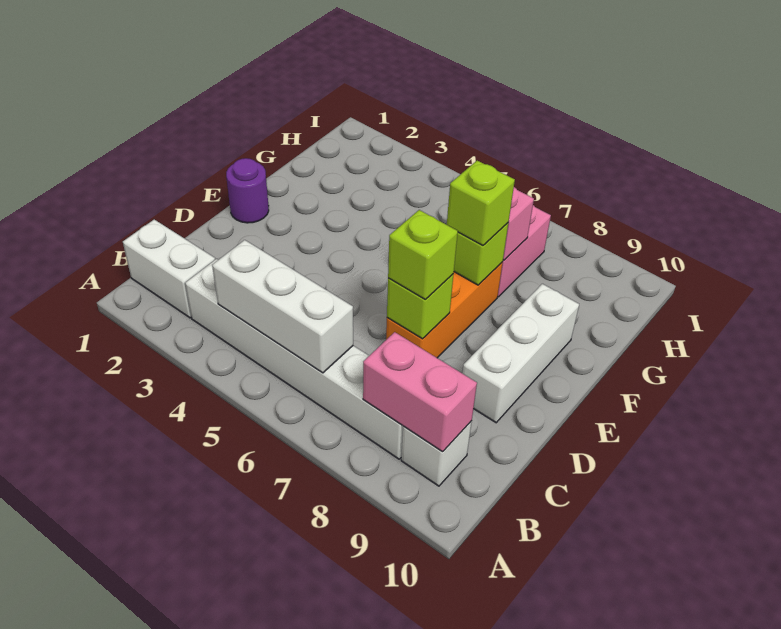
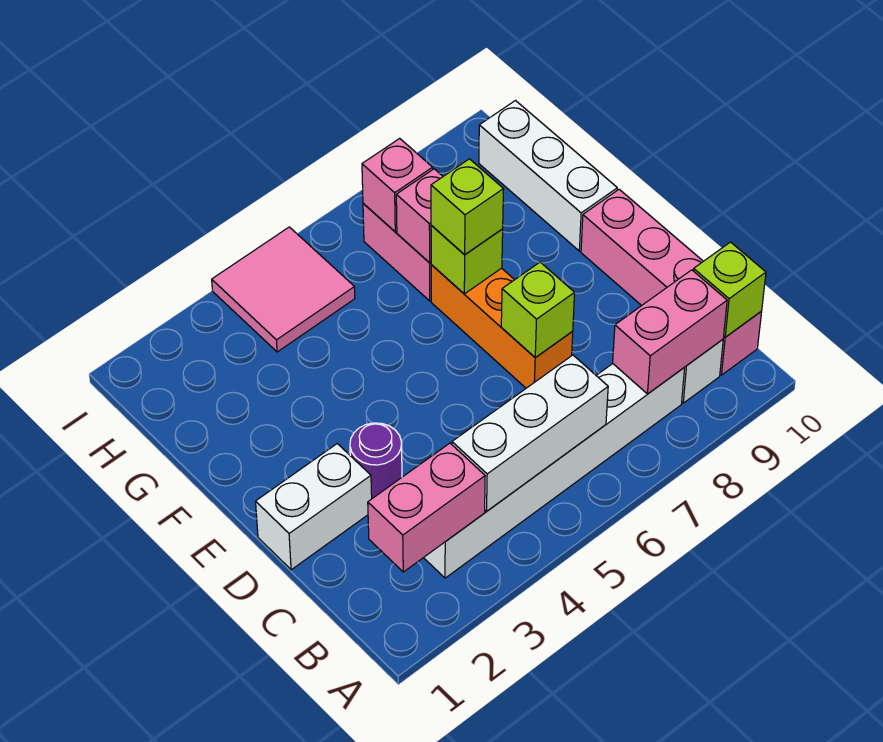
white 1x2 brick [123,220,215,318] -> white 1x2 brick moved to [256,444,372,570]
none -> pink 1x2 brick [368,443,485,572]
none -> pink 1x4 brick [581,189,762,375]
lime 1x1 brick [388,210,458,300] -> lime 1x1 brick moved to [693,242,766,337]
white 1x3 brick [462,284,579,423] -> white 1x3 brick moved to [479,101,617,251]
purple 1x1 round brick [226,158,269,223] -> purple 1x1 round brick moved to [350,423,402,499]
none -> pink 2x2 tile [212,227,355,352]
none -> pink 1x1 brick [362,138,433,232]

